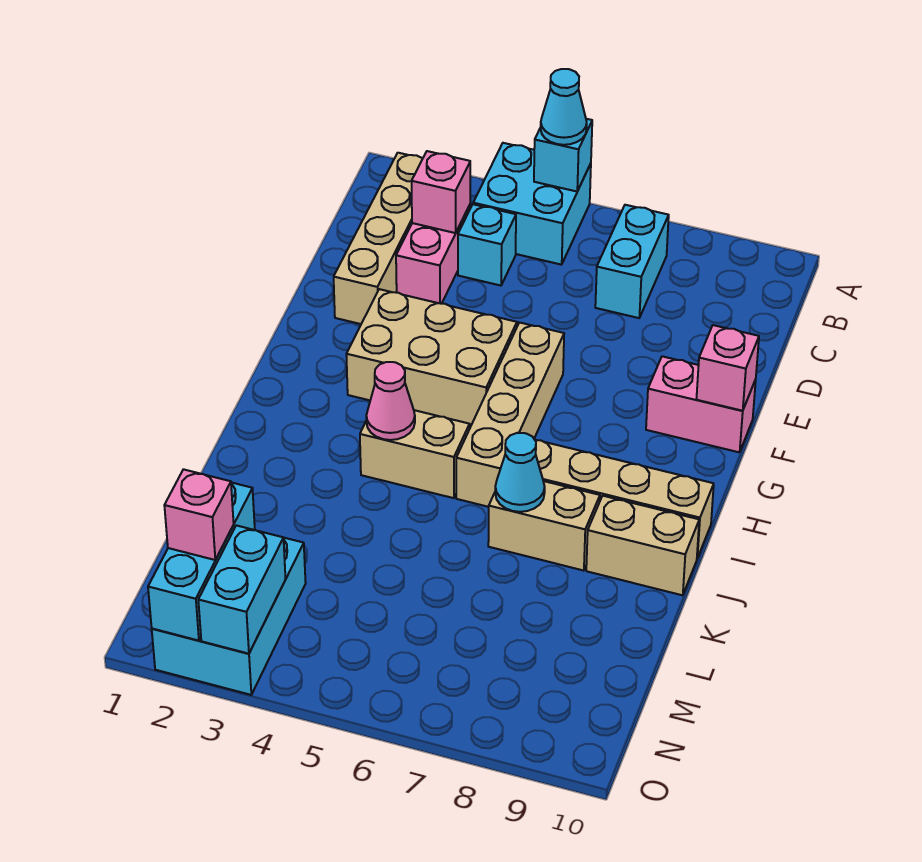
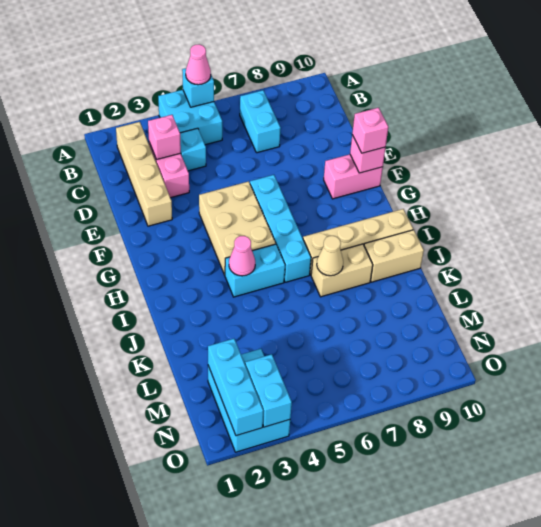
cyan 1x1 cone [541,69,587,145] -> pink 1x1 cone [186,44,211,85]
tan 2x3 brick [346,289,517,425] -> tan 2x3 brick turned to [199,181,276,275]
tan 1x4 brick [456,322,564,507] -> cyan 1x4 brick [250,175,311,282]
tan 1x2 brick [360,410,470,498] -> cyan 1x2 brick [225,244,285,297]
cyan 1x1 cone [495,433,545,512] -> tan 1x1 cone [317,236,343,276]
pink 1x1 brick [164,469,234,560] -> pink 1x1 brick moved to [352,108,388,153]

